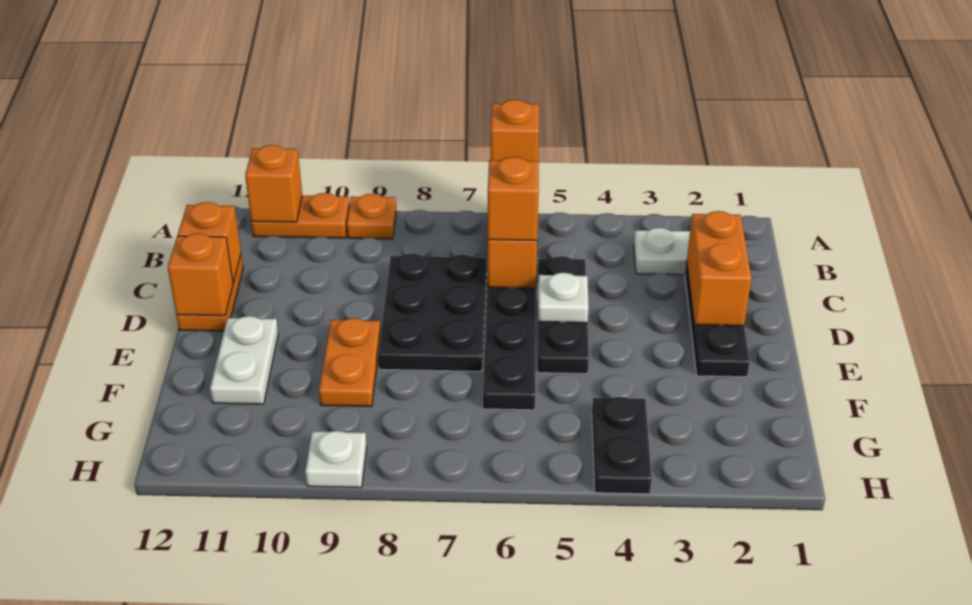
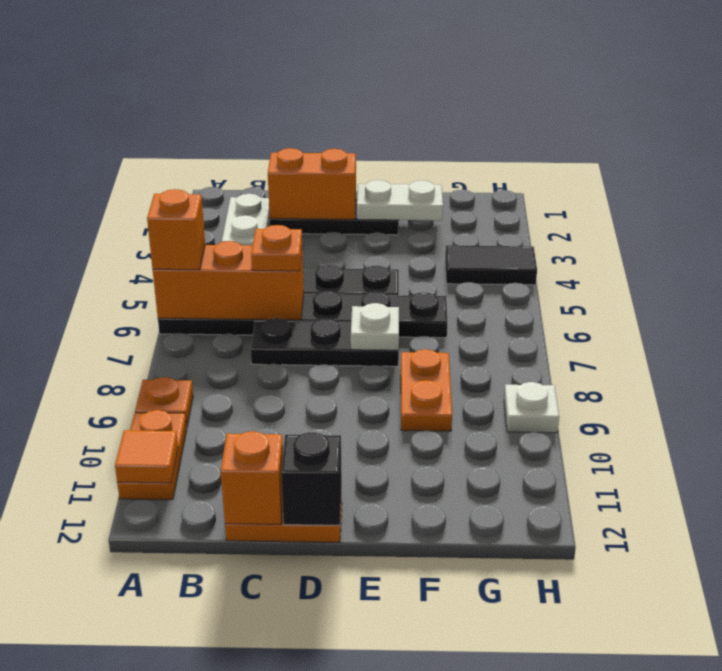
orange 1x1 brick [245,145,302,222] -> orange 1x1 tile [115,430,178,483]
orange 1x1 brick [488,157,539,241] -> orange 1x1 plate [251,225,302,271]
black 2x3 plate [378,254,487,371] -> black 1x3 plate [251,318,399,366]
white 1x1 plate [538,273,589,323] -> white 1x1 plate moved to [351,303,399,350]
orange 1x1 brick [168,233,233,316] -> black 1x1 brick [281,432,342,525]
orange 1x2 plate [319,318,381,407] -> orange 1x2 plate turned to [401,349,452,431]
white 1x2 plate [210,316,278,404] -> white 1x2 plate moved to [357,180,443,220]
black 1x2 plate [592,397,652,494] -> black 1x2 tile [445,245,537,285]

